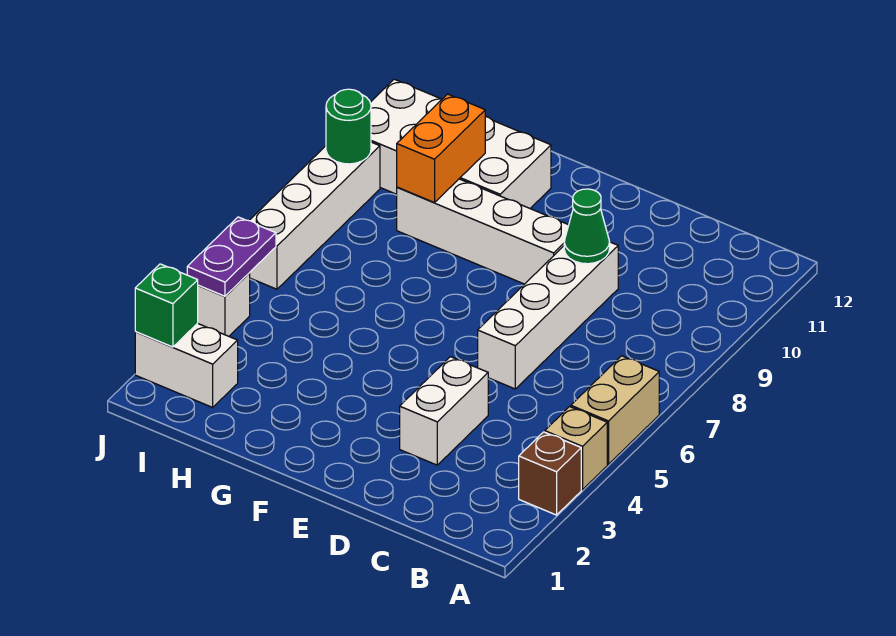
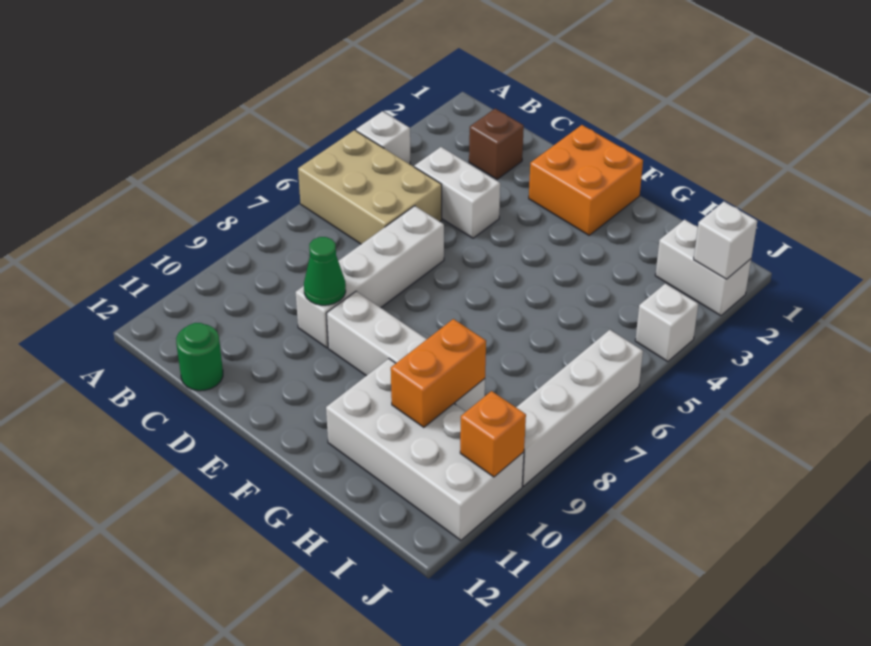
brown 1x1 brick [519,432,581,515] -> brown 1x1 brick moved to [469,109,524,179]
tan 1x1 brick [545,407,607,490] -> white 1x1 brick [356,111,410,164]
tan 1x2 brick [571,356,659,464] -> tan 2x3 brick [298,130,442,244]
white 1x2 brick [400,357,488,465] -> white 1x2 brick turned to [414,147,500,238]
none -> orange 2x2 brick [529,125,643,235]
green 1x1 brick [135,264,198,347] -> white 1x1 brick [694,202,757,279]
purple 1x2 plate [187,217,276,296] -> none
green 1x1 round brick [326,89,371,164] -> green 1x1 round brick moved to [176,323,223,391]
none -> orange 1x1 brick [460,391,526,477]

